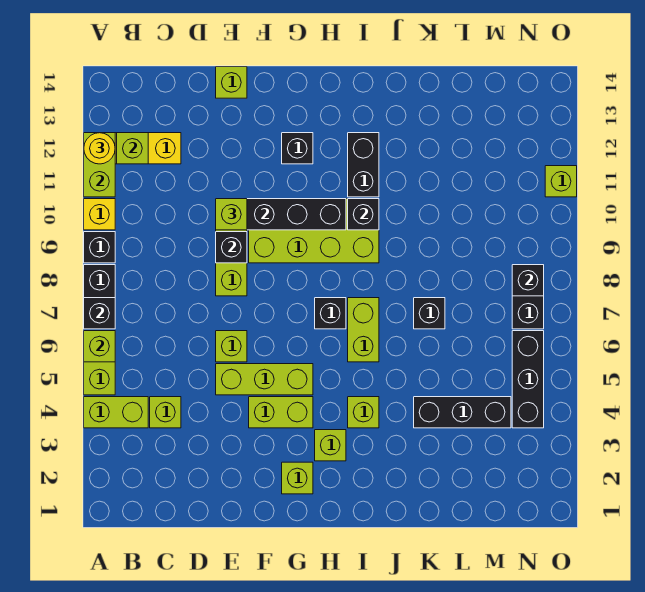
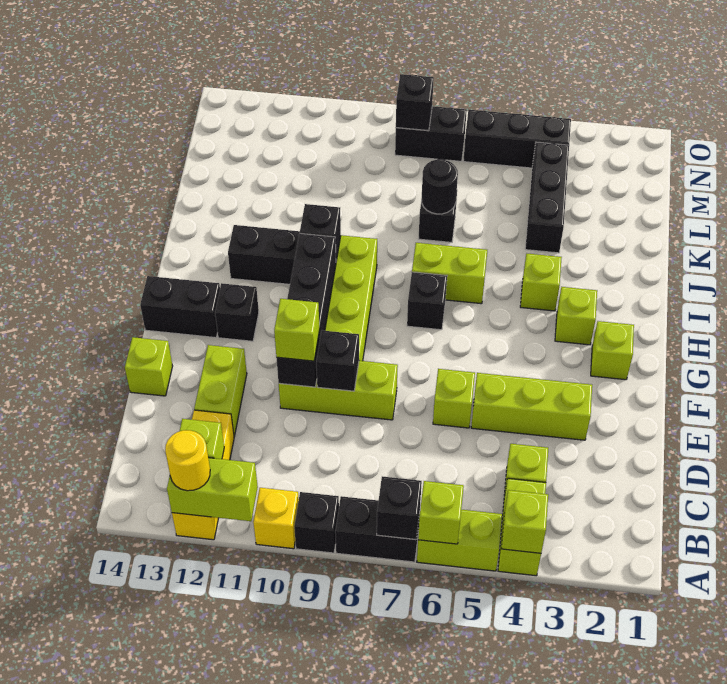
lime 1x3 brick [216,364,313,395] -> lime 1x3 brick turned to [471,373,592,440]
lime 1x2 brick [249,397,313,428] -> lime 1x2 brick moved to [194,345,247,436]
none -> black 1x2 brick [140,276,220,338]
none -> black 1x1 round brick [421,159,458,214]
lime 1x1 brick [545,166,577,197] -> lime 1x1 brick moved to [501,490,548,553]

